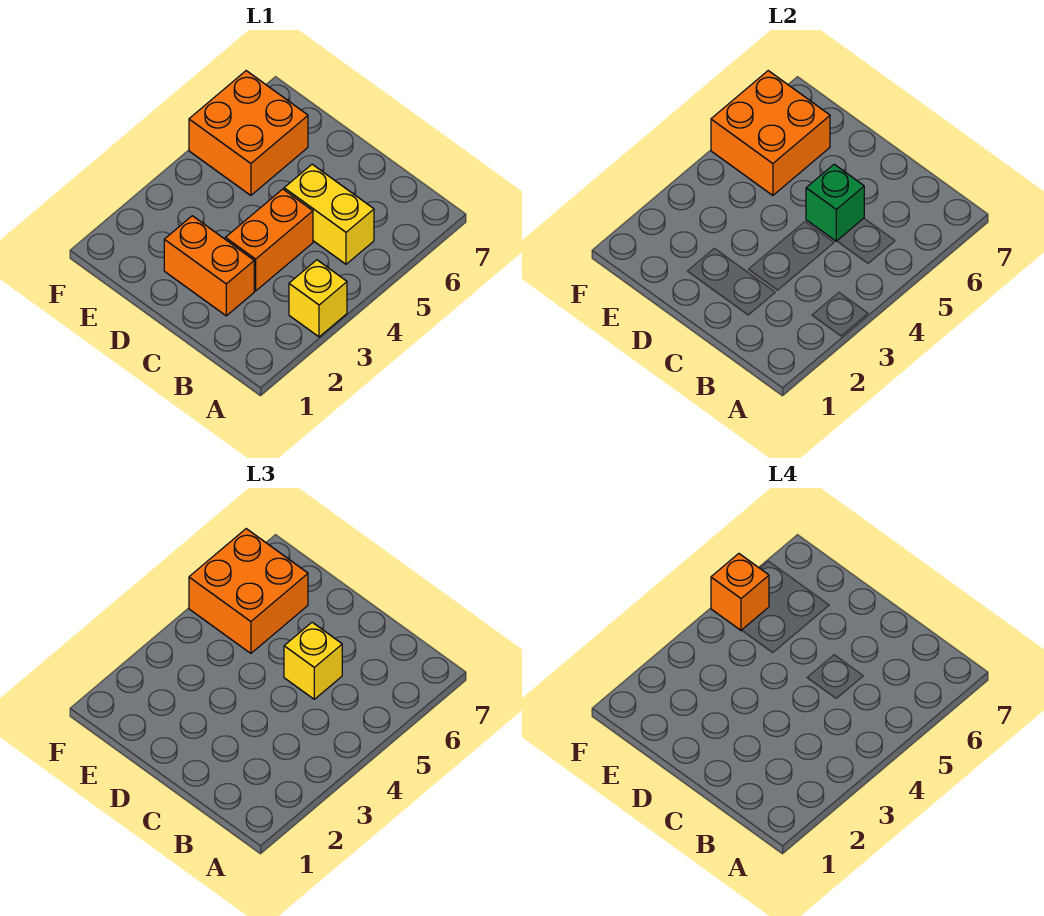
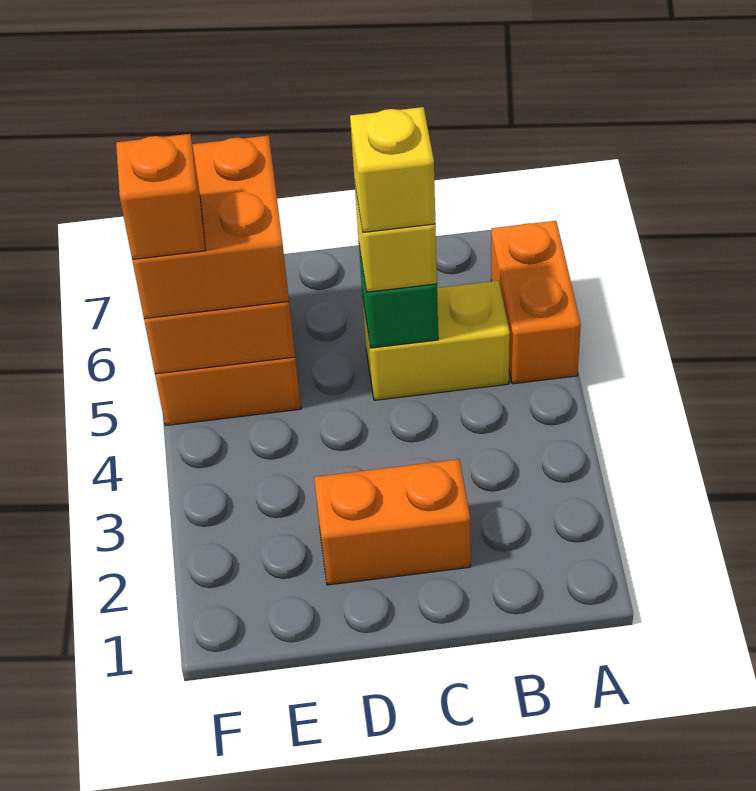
yellow 1x1 brick [289,260,347,337] -> yellow 1x1 brick moved to [350,107,435,232]
orange 1x2 brick [225,189,313,291] -> orange 1x2 brick moved to [491,221,581,384]

